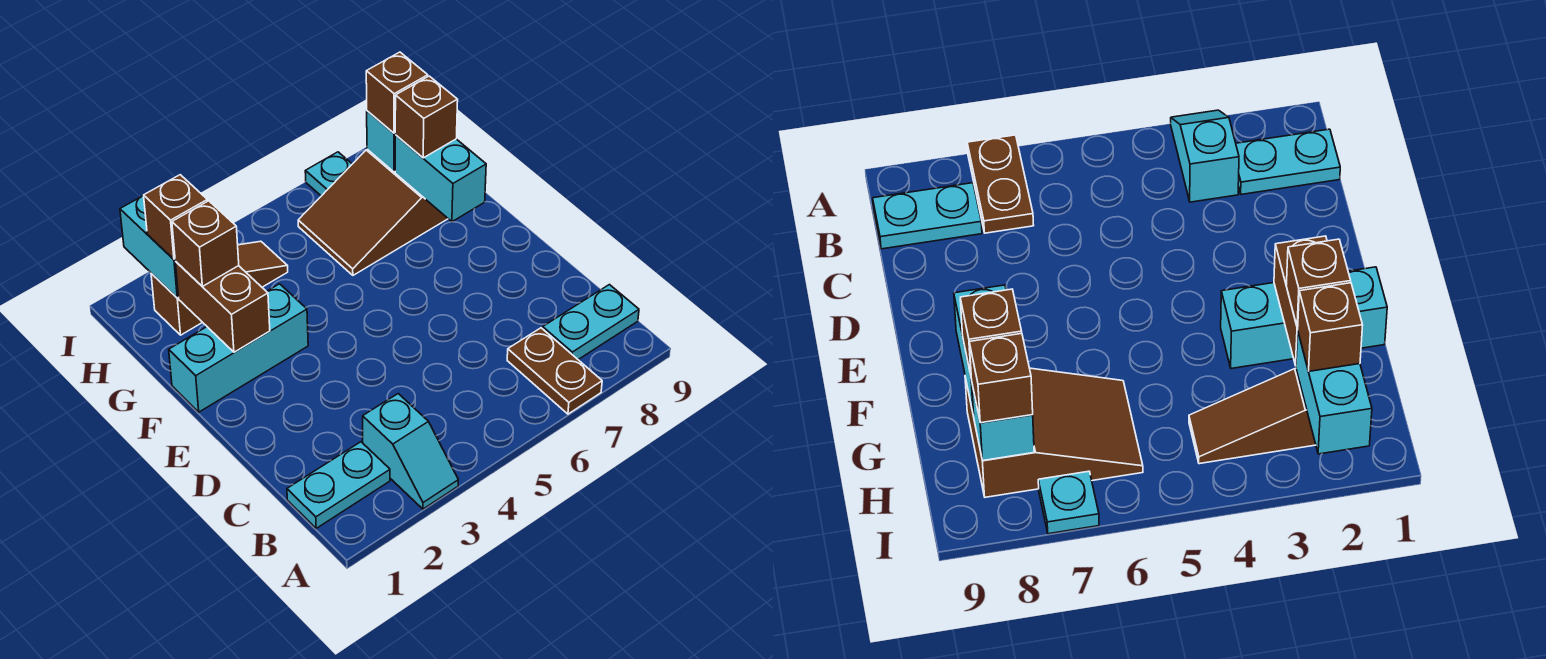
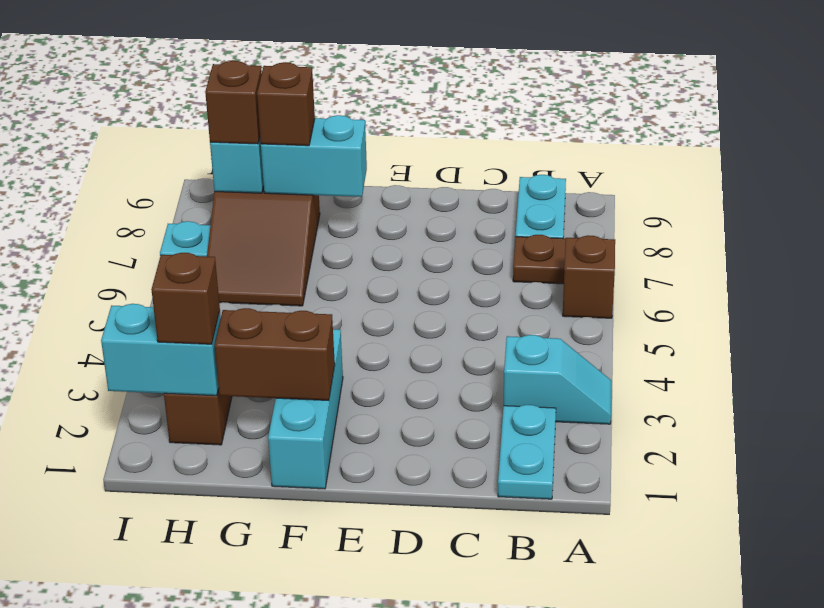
brown 1x1 brick [172,201,239,286] -> brown 1x1 brick moved to [563,235,615,318]

